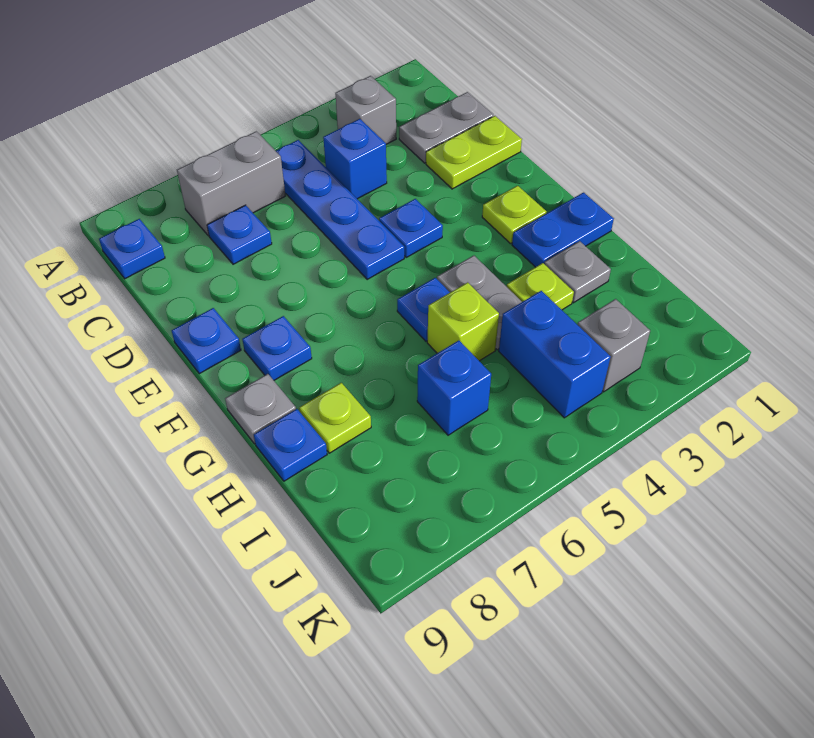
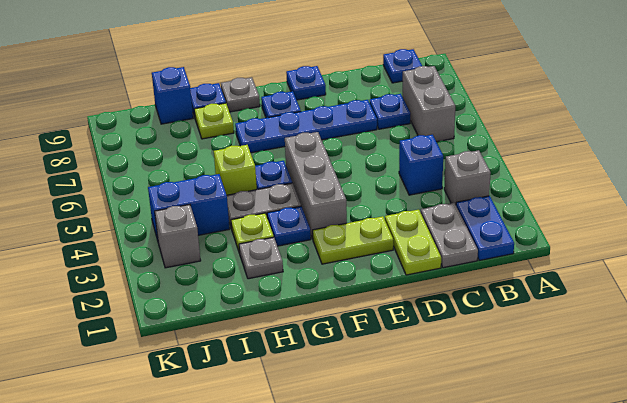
blue 1x4 plate [276,140,404,279] -> blue 1x4 plate moved to [235,100,377,153]
blue 1x1 plate [379,199,443,257] -> blue 1x1 plate moved to [267,206,311,246]
lime 1x1 plate [482,186,546,244] -> lime 1x2 plate [313,216,393,264]
none -> grey 1x3 brick [285,132,347,239]
blue 1x2 plate [512,193,614,267] -> blue 1x2 plate moved to [456,196,514,261]
blue 1x1 brick [417,341,491,435] -> blue 1x1 brick moved to [152,67,193,124]

